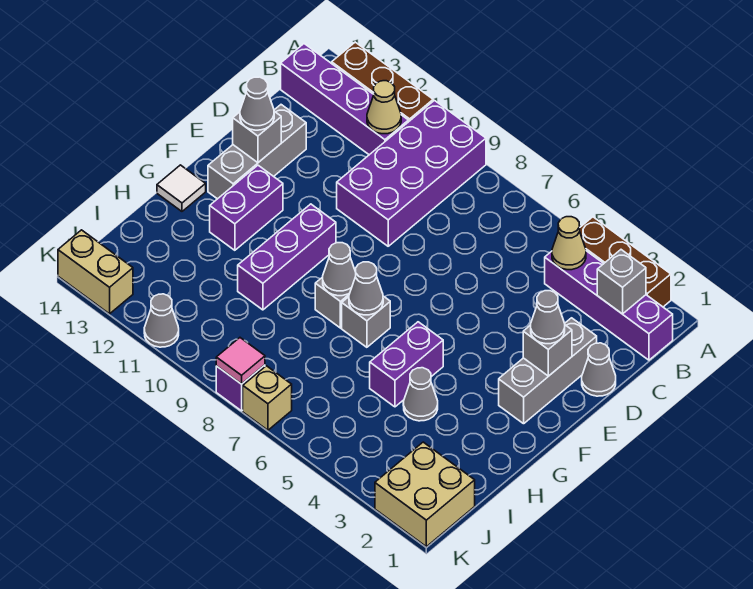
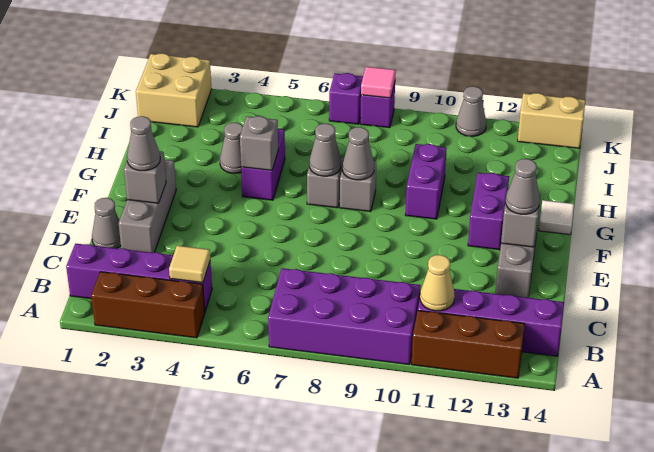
purple 2x4 brick [337,101,486,246] -> purple 2x4 brick turned to [268,268,421,365]
grey 1x1 brick [597,250,646,314] -> grey 1x1 brick moved to [240,116,278,170]
tan 1x1 cone [552,217,586,270] -> tan 1x1 tile [169,246,210,283]
purple 1x3 brick [238,204,336,310] -> purple 1x2 brick [406,144,447,219]
tan 1x1 brick [243,366,292,430] -> purple 1x1 brick [329,73,363,124]

